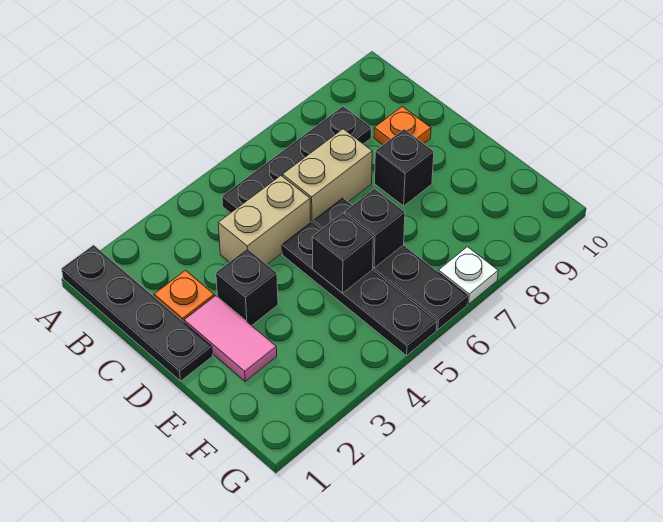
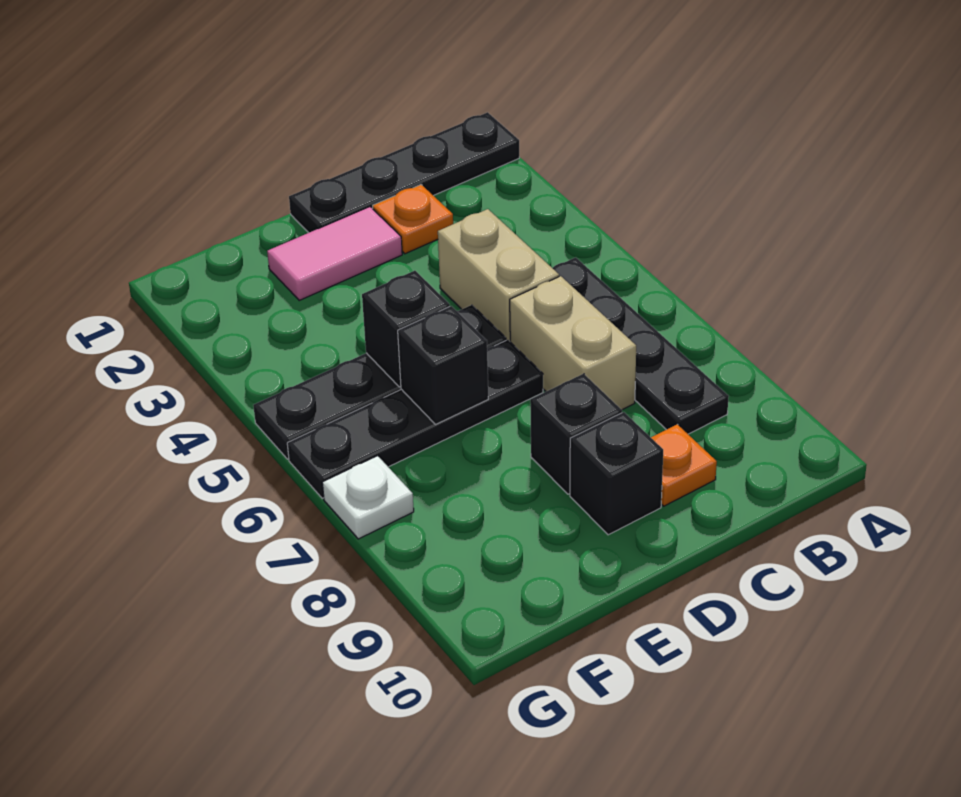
black 1x1 brick [216,249,278,326] -> black 1x1 brick moved to [570,412,663,535]

